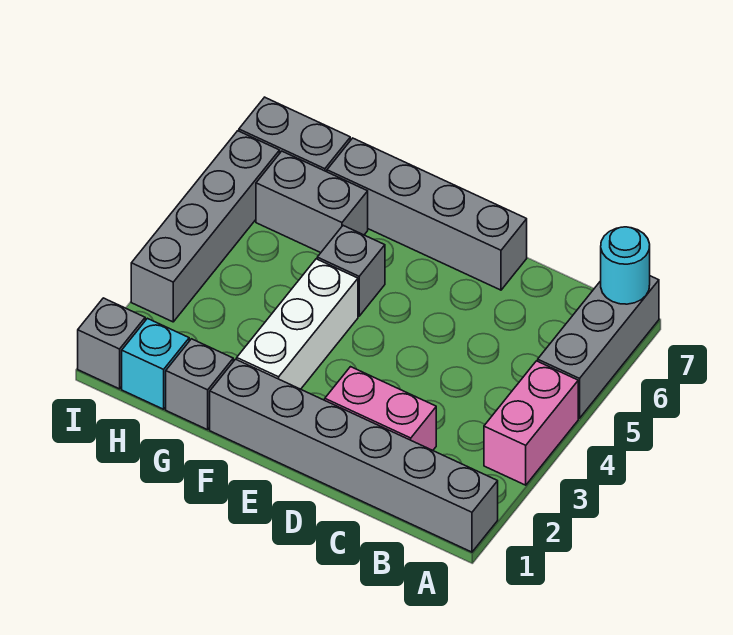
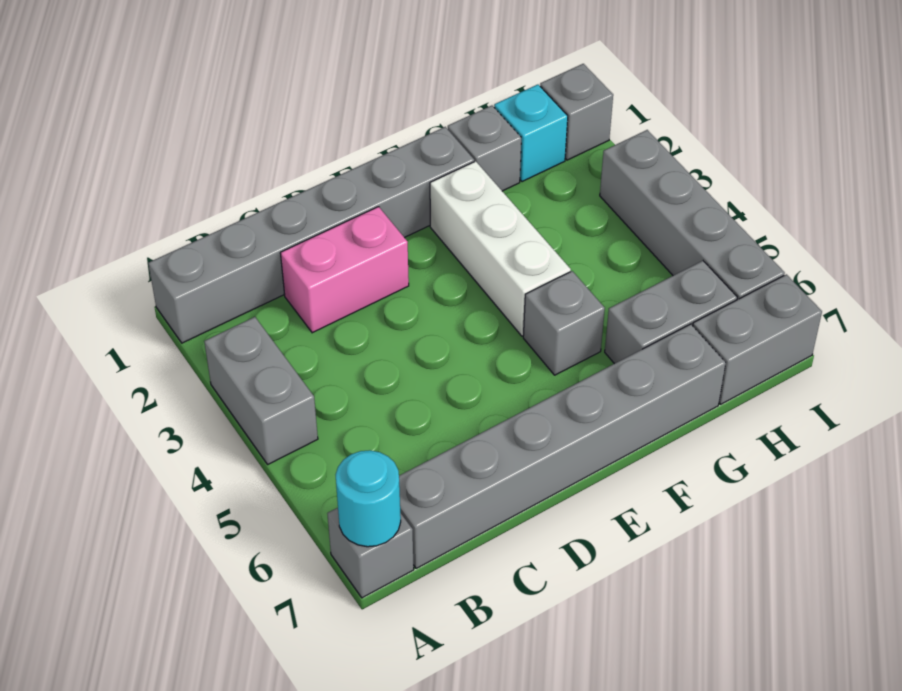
pink 1x2 brick [484,361,578,485] -> grey 1x2 brick [204,317,318,464]
grey 1x3 brick [538,276,659,418] -> grey 1x1 brick [327,508,414,598]
grey 1x4 brick [327,138,527,290] -> grey 1x6 brick [399,324,726,568]

